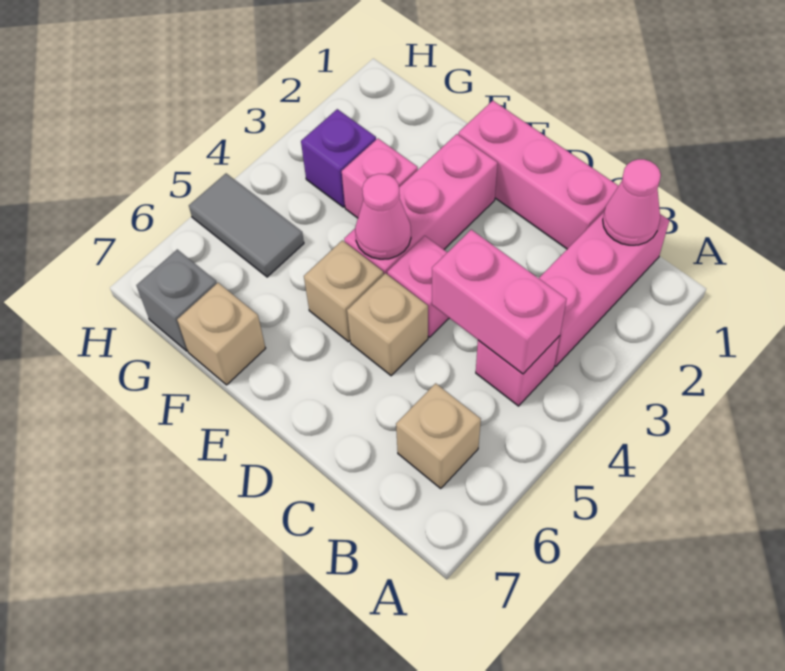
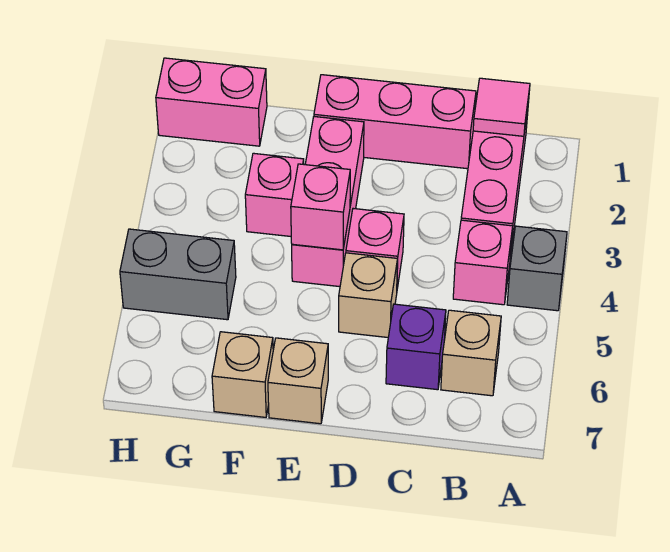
pink 1x1 cone [603,159,661,245] -> pink 1x1 tile [473,78,530,136]
pink 1x2 brick [432,230,567,374] -> pink 1x2 brick moved to [156,58,267,146]
pink 1x1 cone [355,174,411,259] -> pink 1x1 brick [291,164,350,250]
tan 1x1 brick [304,240,384,342] -> tan 1x1 brick moved to [268,338,328,424]
purple 1x1 brick [301,109,376,207] -> purple 1x1 brick moved to [386,304,446,390]
grey 1x2 tile [189,174,304,277] -> grey 1x2 brick [120,229,236,320]
grey 1x1 brick [137,250,217,351] -> grey 1x1 brick moved to [507,226,567,311]

